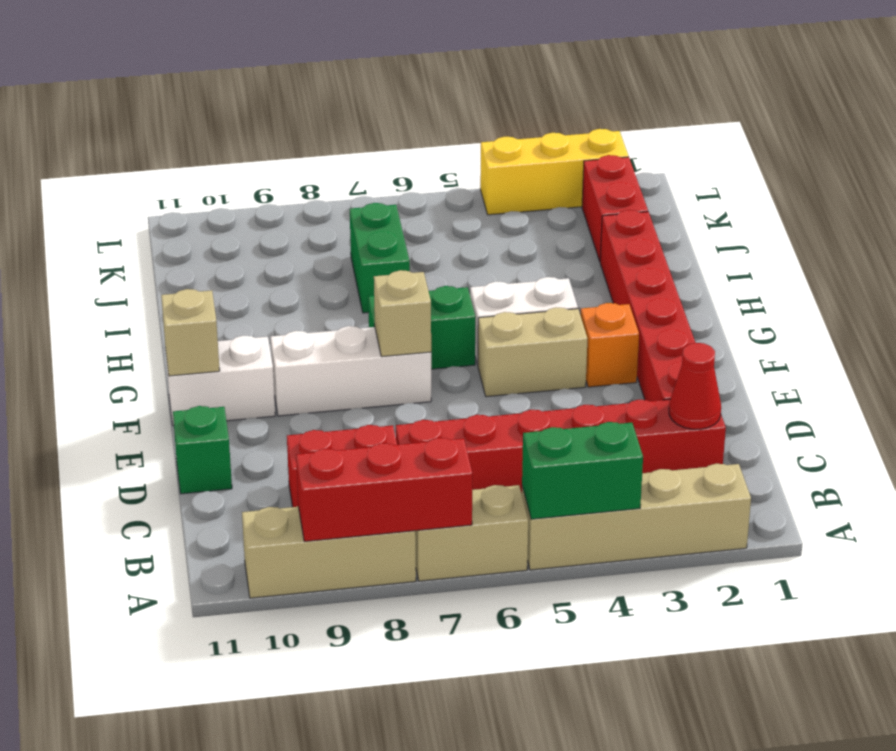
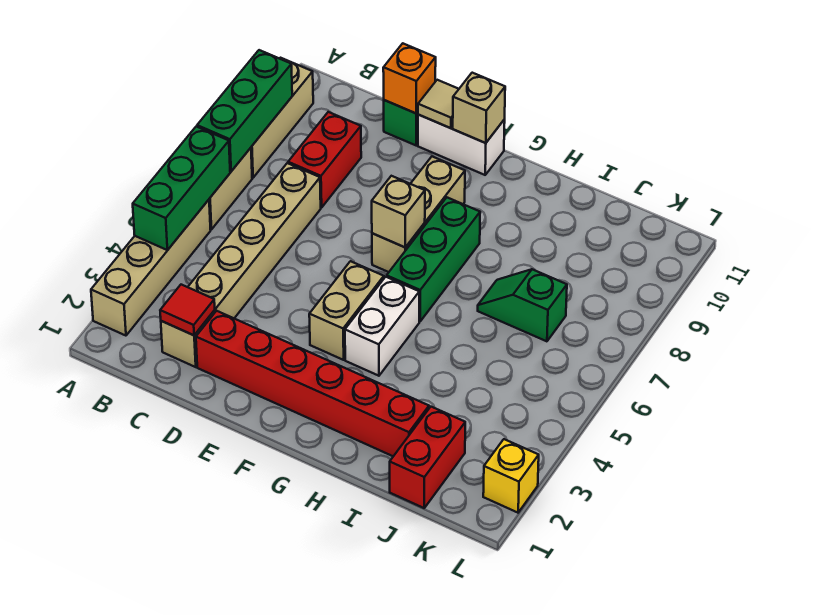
green 1x2 brick [522,422,643,519] -> green 1x3 brick [133,126,230,250]
red 1x3 brick [296,438,472,542] -> green 1x3 brick [197,50,292,171]
red 1x6 brick [396,399,726,493] -> tan 1x6 brick [161,163,321,367]
red 1x1 cone [669,343,721,429] -> red 1x1 tile [160,285,215,335]
none -> tan 1x1 tile [418,80,459,128]
orange 1x1 brick [581,303,639,387] -> orange 1x1 brick moved to [383,43,436,113]
white 1x3 brick [271,326,431,416] -> tan 1x3 brick [372,157,465,272]
white 1x2 brick [165,336,275,426] -> white 1x2 brick turned to [418,115,505,175]
green 1x2 brick [368,286,475,369] -> green 1x3 brick [387,198,480,321]
green 1x2 brick [350,203,410,313] -> green 1x2 slope [478,269,567,341]
red 1x2 brick [582,155,648,261] -> red 1x2 brick turned to [390,407,465,508]
yellow 1x3 brick [480,129,629,215] -> yellow 1x1 brick [483,439,539,513]

